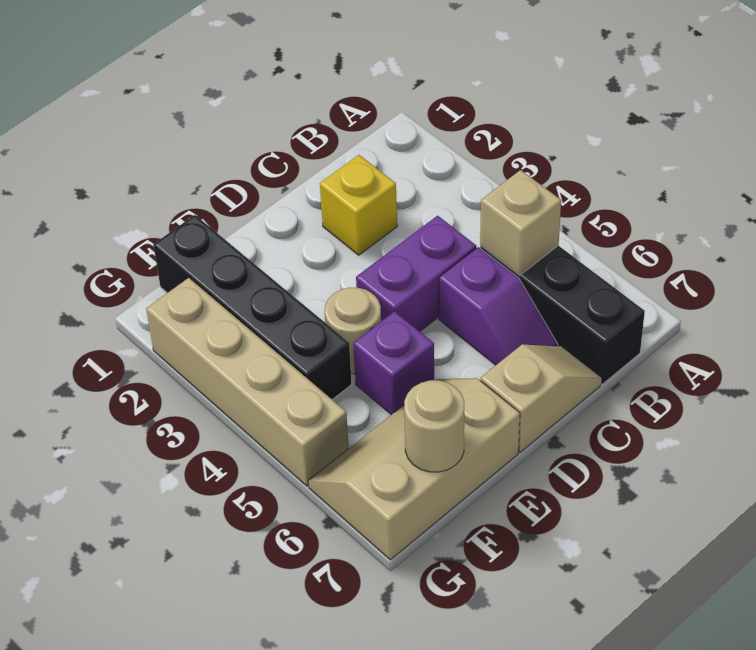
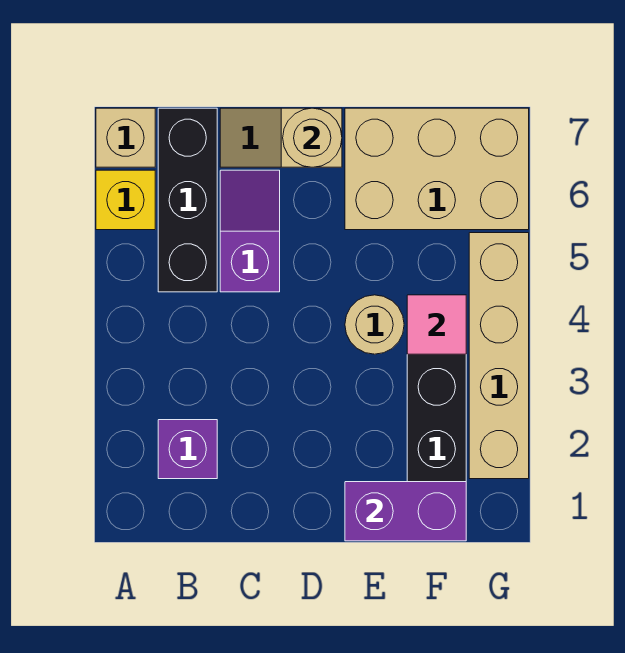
tan 1x1 brick [480,170,561,275] -> tan 1x1 brick moved to [96,108,155,167]
yellow 1x1 brick [320,155,397,255] -> yellow 1x1 brick moved to [96,170,155,230]
purple 1x2 brick [356,216,476,331] -> purple 1x2 brick moved to [345,482,466,541]
purple 1x1 brick [353,311,434,415] -> purple 1x1 brick moved to [158,420,217,479]
tan 2x3 slope [308,378,520,560] -> tan 2x3 brick [345,108,529,230]
none -> pink 1x1 tile [407,295,466,354]
tan 1x1 round brick [404,380,464,472] -> tan 1x1 round brick moved to [283,108,342,167]

